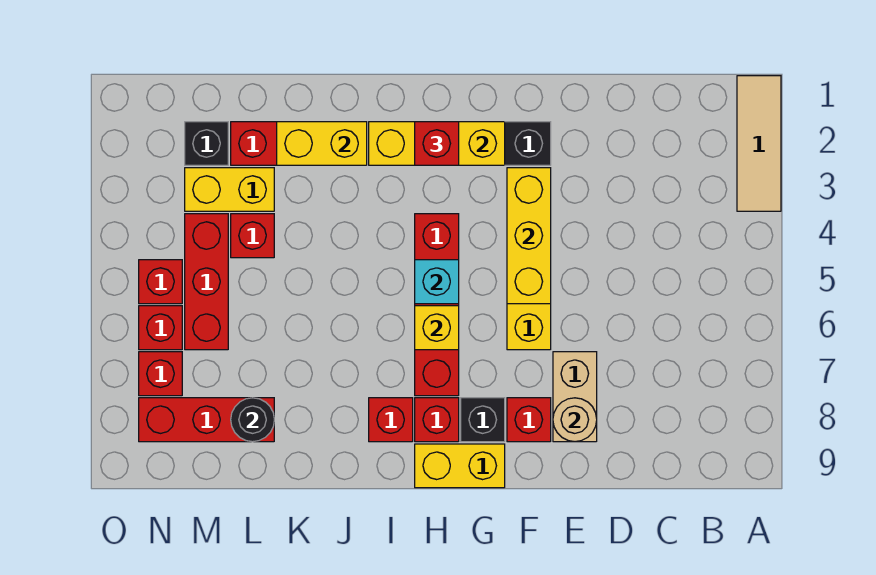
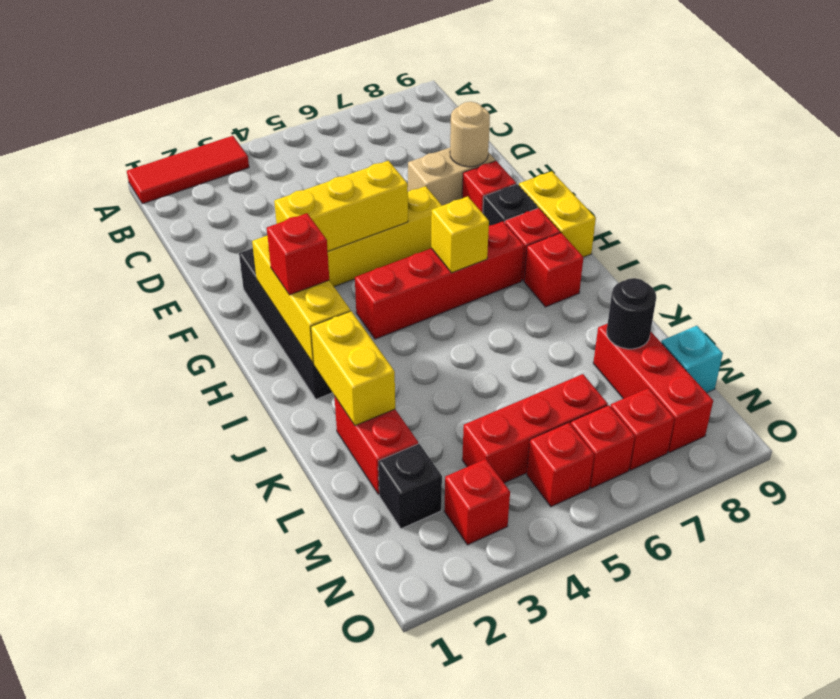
tan 1x3 tile [737,76,781,211] -> red 1x3 tile [127,136,249,204]
cyan 1x1 brick [415,260,459,304] -> cyan 1x1 brick moved to [661,326,723,393]
yellow 1x2 brick [185,168,274,211] -> none
red 1x1 brick [231,214,274,258] -> red 1x1 brick moved to [444,459,510,545]

